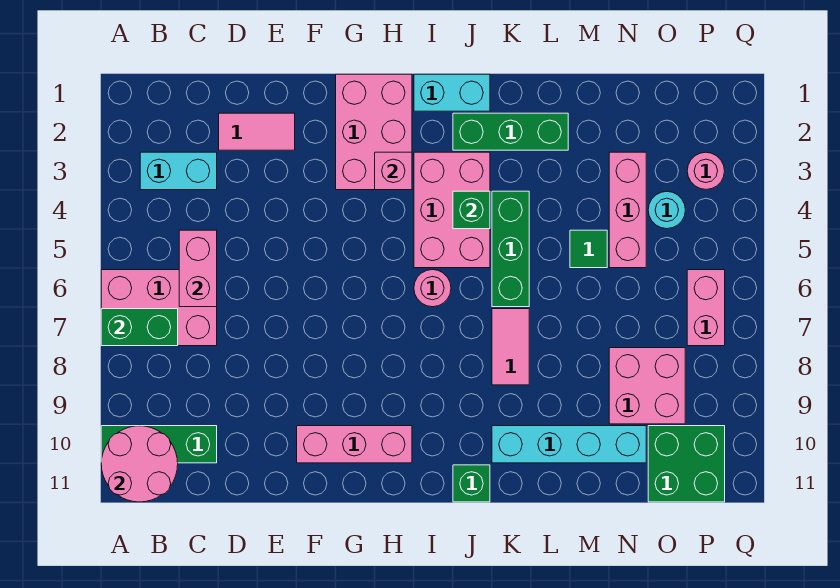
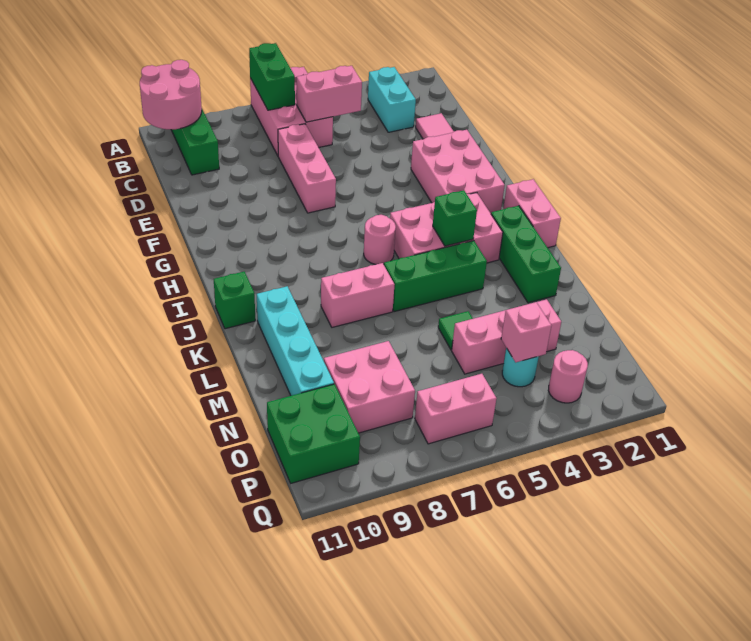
pink 1x3 brick [297,426,412,463] -> pink 1x3 brick moved to [278,124,336,213]
pink 2x3 brick [336,74,412,190] -> pink 2x3 brick turned to [411,130,505,213]
pink 1x1 brick [375,152,412,190] -> pink 1x1 brick moved to [501,302,551,362]
cyan 1x2 brick [414,74,490,111] -> pink 1x2 brick [503,179,561,248]
pink 1x2 tile [492,309,529,385] -> pink 1x2 brick [321,263,394,327]

